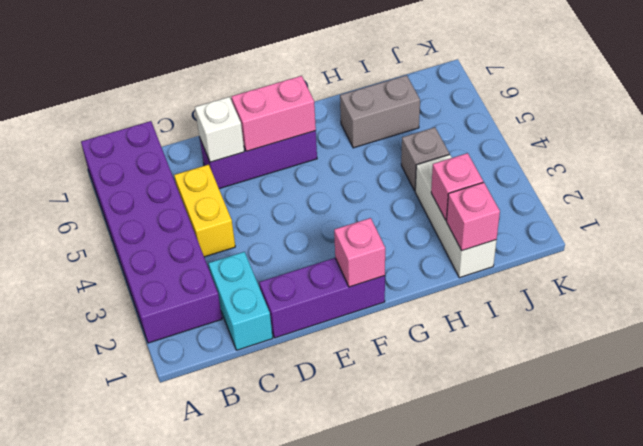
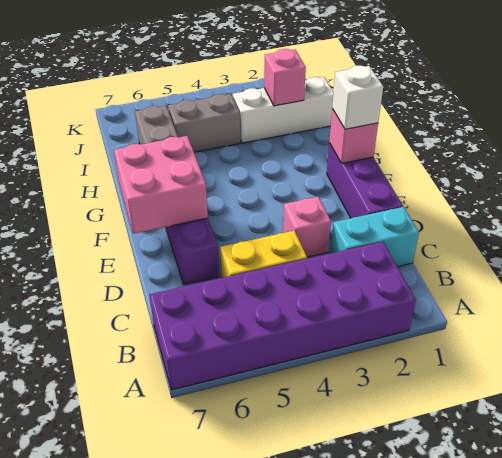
white 1x1 brick [195,97,244,162] -> white 1x1 brick moved to [332,66,383,129]
pink 1x2 brick [232,76,316,151] -> pink 2x2 brick [114,136,208,234]
pink 1x1 brick [447,182,500,251] -> pink 1x1 brick moved to [283,197,331,257]
grey 1x1 brick [401,127,449,191] -> grey 1x2 brick [168,94,240,152]

